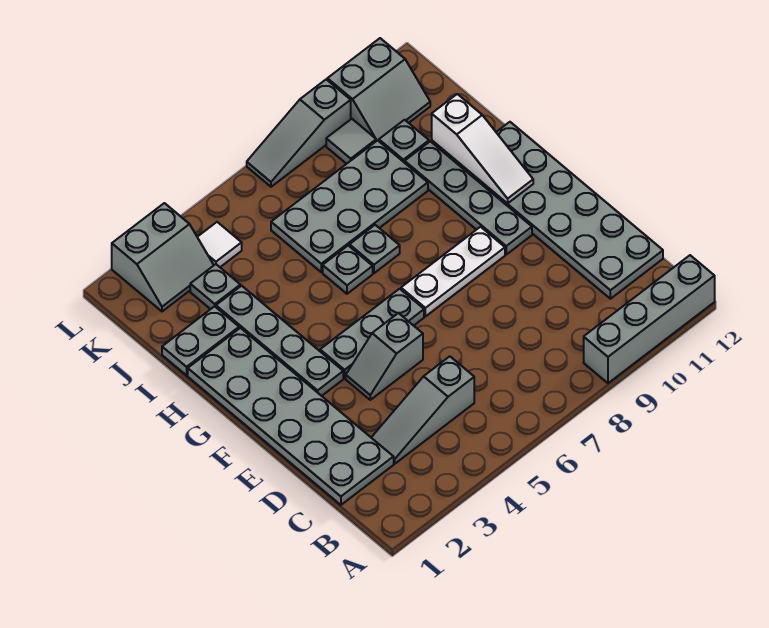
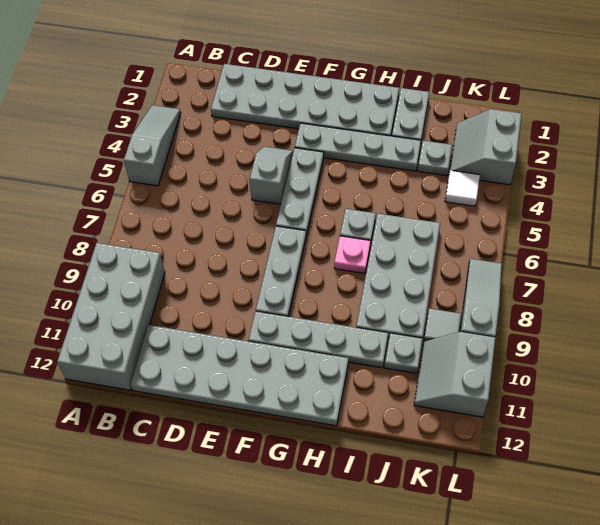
grey 1x4 brick [584,255,715,383] -> grey 2x4 brick [57,243,165,390]
grey 1x3 slope [371,356,474,464] -> grey 1x3 slope moved to [124,105,181,186]
white 1x3 plate [401,227,505,316] -> grey 1x3 plate [256,226,306,317]
white 1x3 slope [432,94,533,204] -> none
grey 1x1 plate [350,225,400,273] -> pink 1x1 plate [334,236,371,273]

